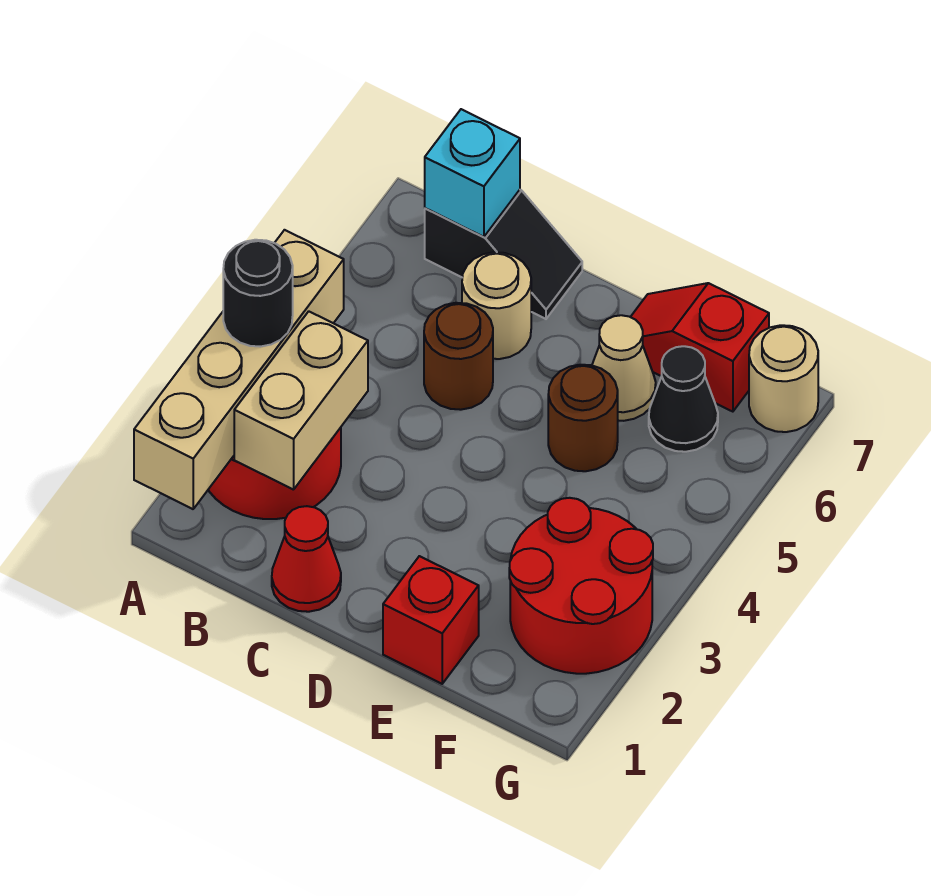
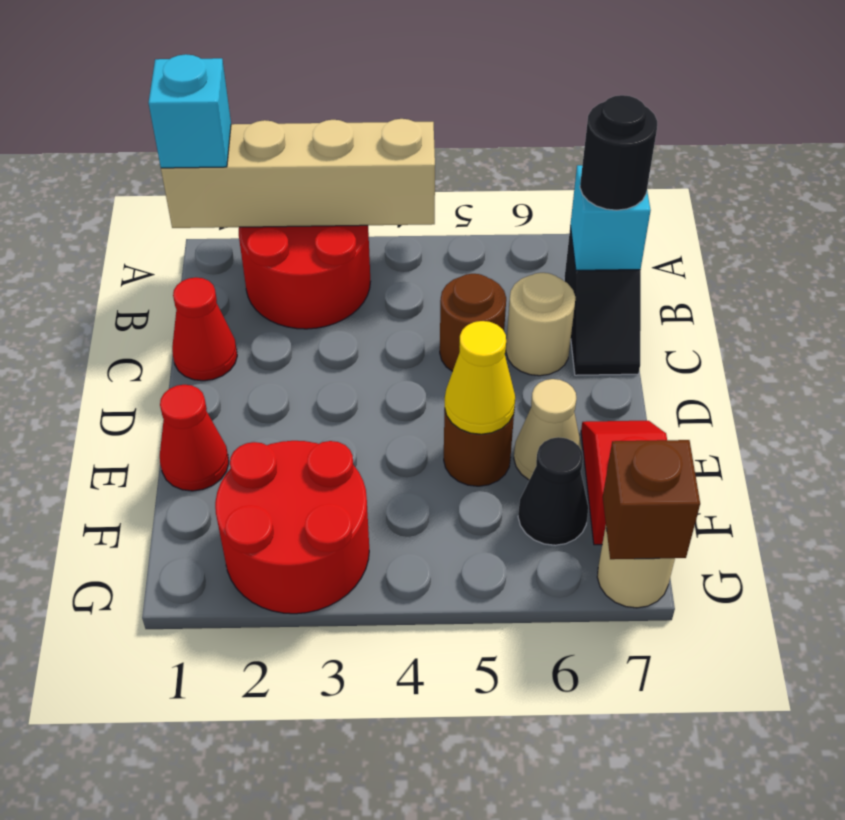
none -> cyan 1x1 brick [149,54,231,168]
black 1x1 round brick [223,240,293,347] -> black 1x1 round brick moved to [580,95,657,210]
tan 1x2 brick [234,311,368,490] -> none
red 1x1 brick [383,556,479,684] -> red 1x1 cone [160,385,229,491]
none -> yellow 1x1 cone [445,321,515,434]
none -> brown 1x1 brick [603,440,700,559]

